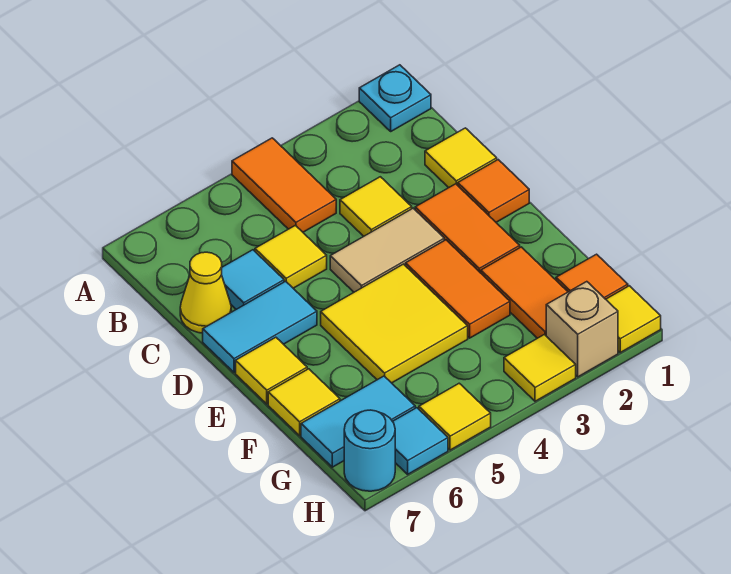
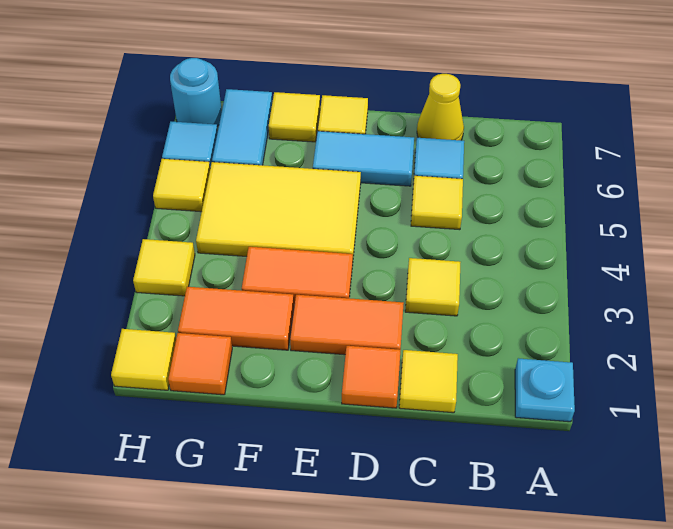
orange 1x2 tile [232,138,336,232] -> none
tan 1x2 tile [330,208,444,292] -> none
cyan 1x2 tile [203,281,317,372] -> cyan 1x2 tile turned to [313,131,414,186]
yellow 2x2 tile [321,264,468,383] -> yellow 2x3 tile [196,162,361,256]
tan 1x1 brick [546,282,618,377] -> none

